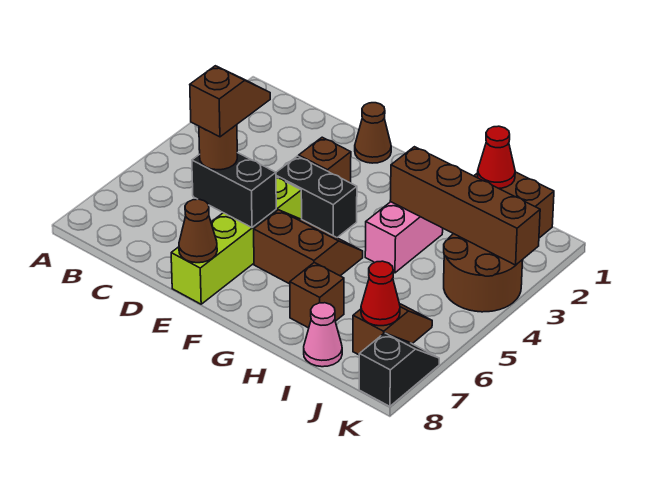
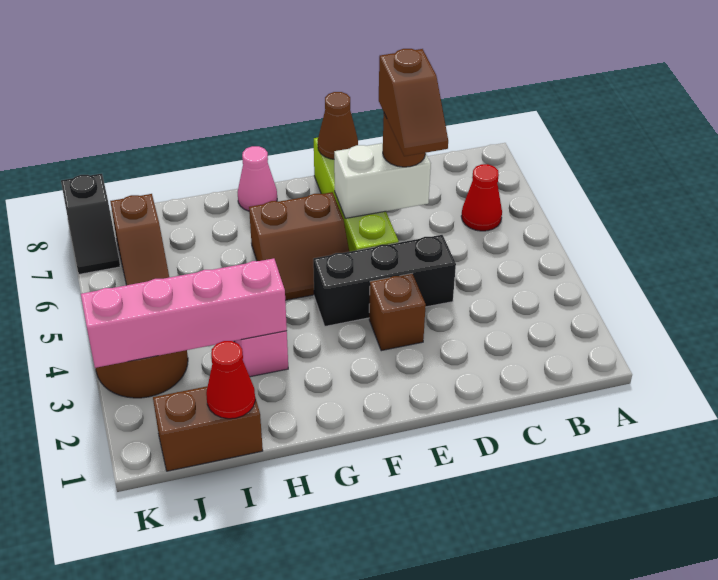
black 1x2 brick [192,153,276,228] -> white 1x2 brick [334,143,431,218]
brown 1x1 cone [355,103,391,163] -> none
black 1x2 brick [276,156,357,238] -> black 1x3 brick [313,235,456,326]
brown 1x4 brick [390,147,540,265] -> pink 1x4 brick [81,258,287,368]
brown 1x1 brick [290,262,344,328] -> none
pink 1x1 cone [304,303,342,367] -> pink 1x1 cone moved to [238,146,277,211]
red 1x1 cone [361,261,400,326] -> red 1x1 cone moved to [461,164,502,231]

